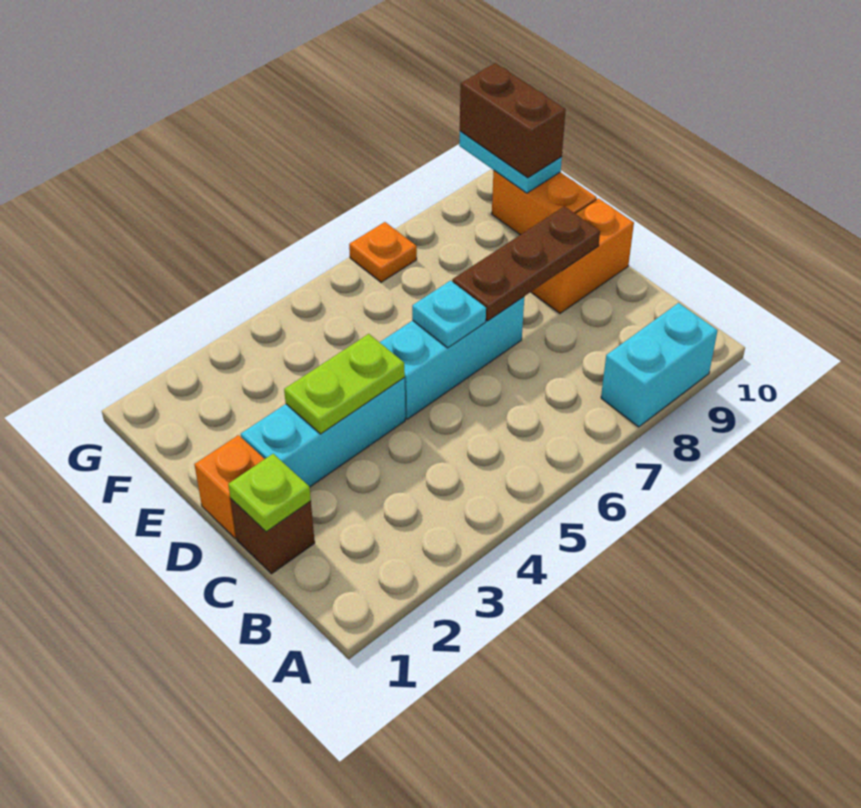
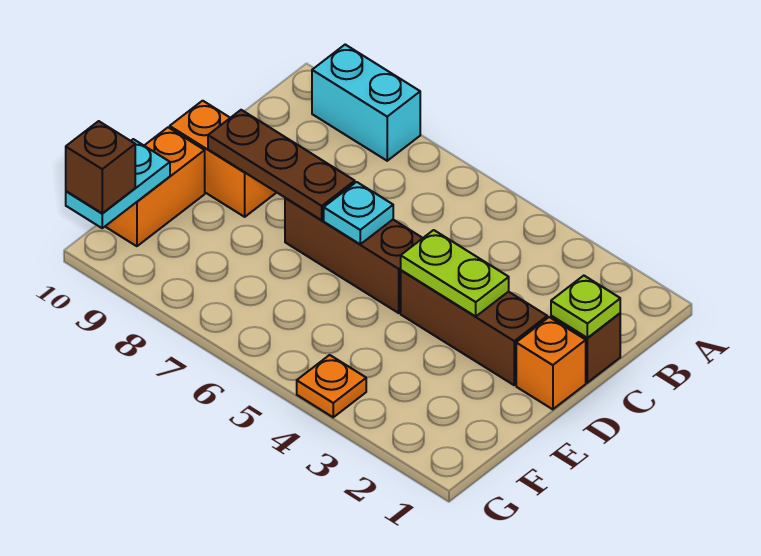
cyan 1x3 brick [241,378,405,487] -> brown 1x3 brick [401,270,547,385]
cyan 1x3 brick [380,297,524,419] -> brown 1x3 brick [285,198,422,313]
brown 1x2 brick [460,63,566,178] -> brown 1x1 brick [66,121,135,213]
orange 1x1 plate [349,222,417,282] -> orange 1x1 plate moved to [297,355,366,417]

